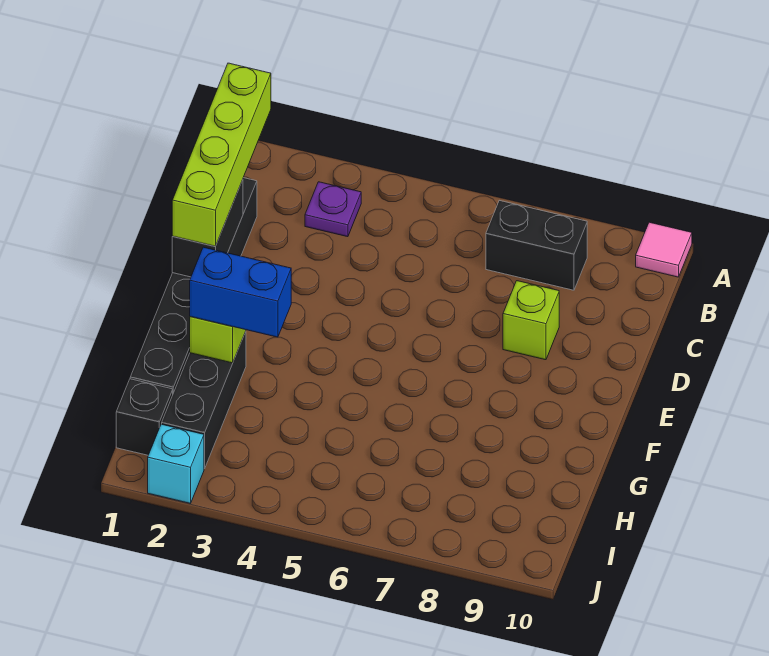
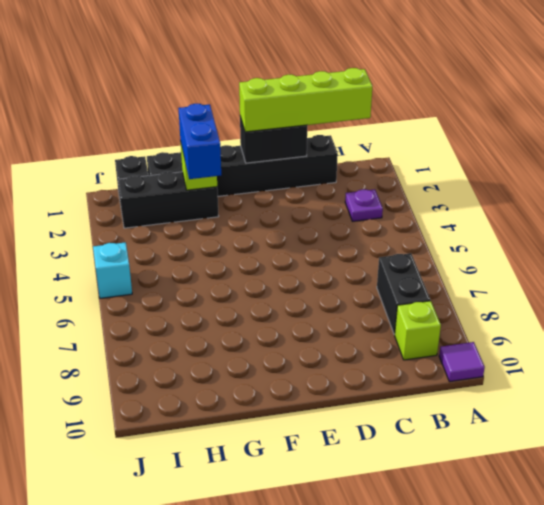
pink 1x1 tile [636,222,692,277] -> purple 1x1 tile [439,342,485,382]
lime 1x1 brick [503,281,559,360] -> lime 1x1 brick moved to [395,301,441,360]
cyan 1x1 brick [148,424,204,503] -> cyan 1x1 brick moved to [93,242,132,298]

